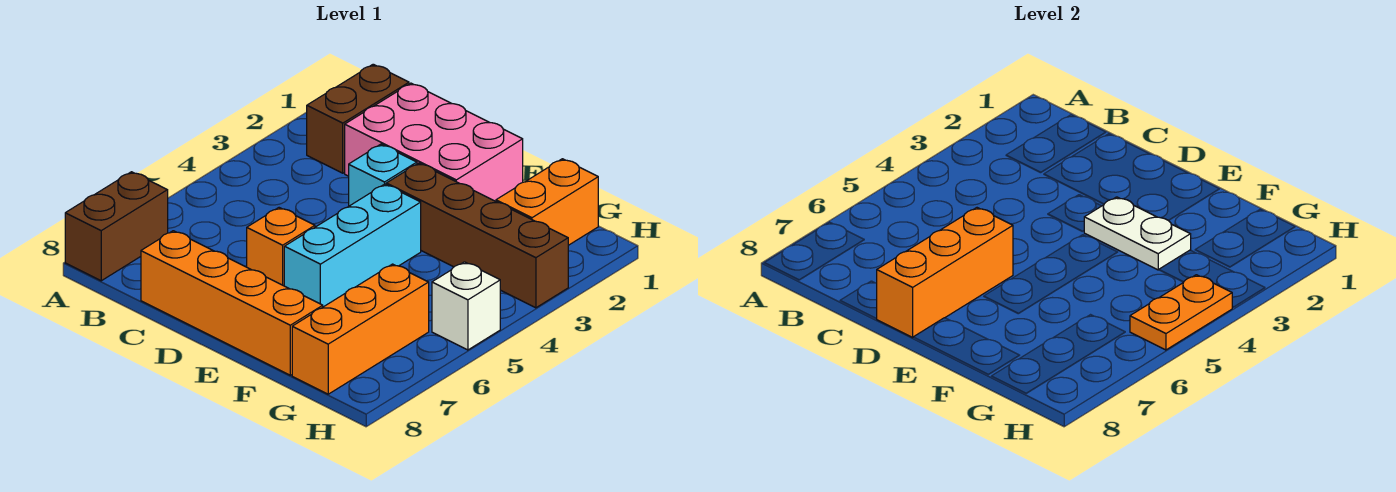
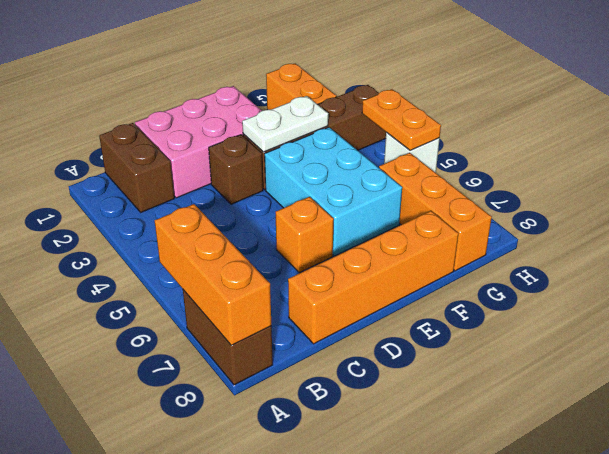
cyan 1x1 brick [349,144,417,206] -> brown 1x1 brick [209,135,263,204]
orange 1x3 brick [877,208,1013,337] -> orange 1x3 brick moved to [155,204,271,345]
cyan 1x3 brick [284,184,421,307] -> cyan 2x3 brick [265,127,402,256]

